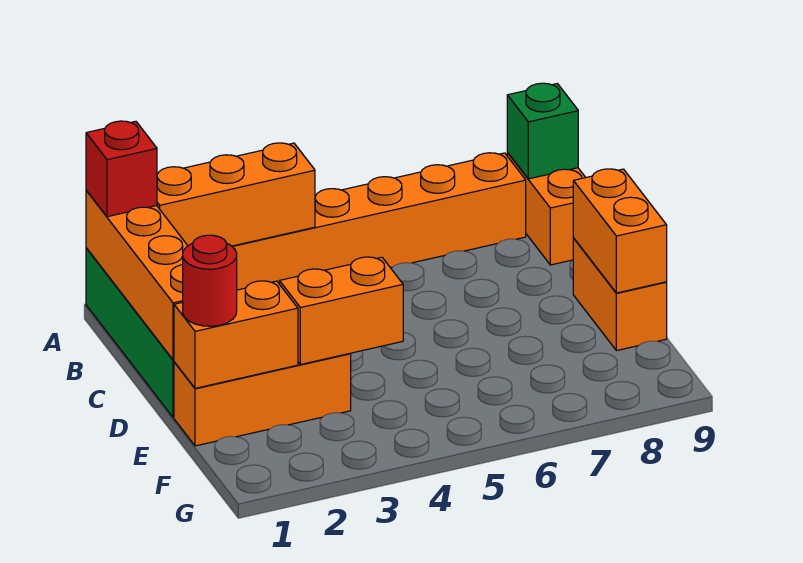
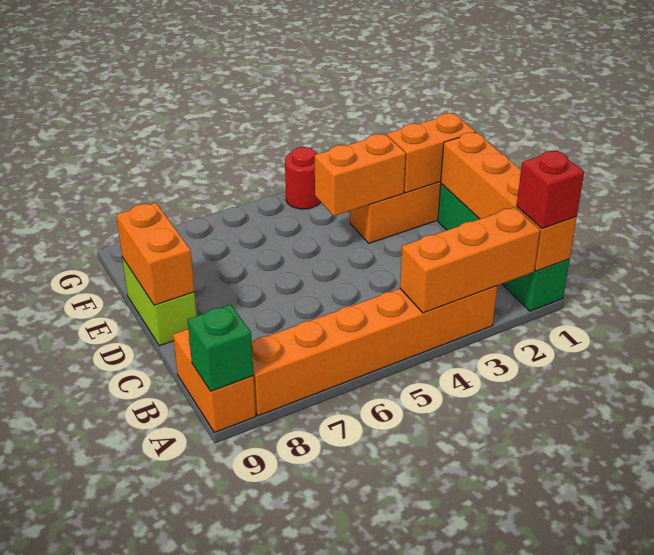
orange 1x2 brick [573,238,667,351] -> lime 1x2 brick [122,257,197,346]
red 1x1 round brick [183,235,237,326] -> red 1x1 round brick moved to [285,147,321,209]

